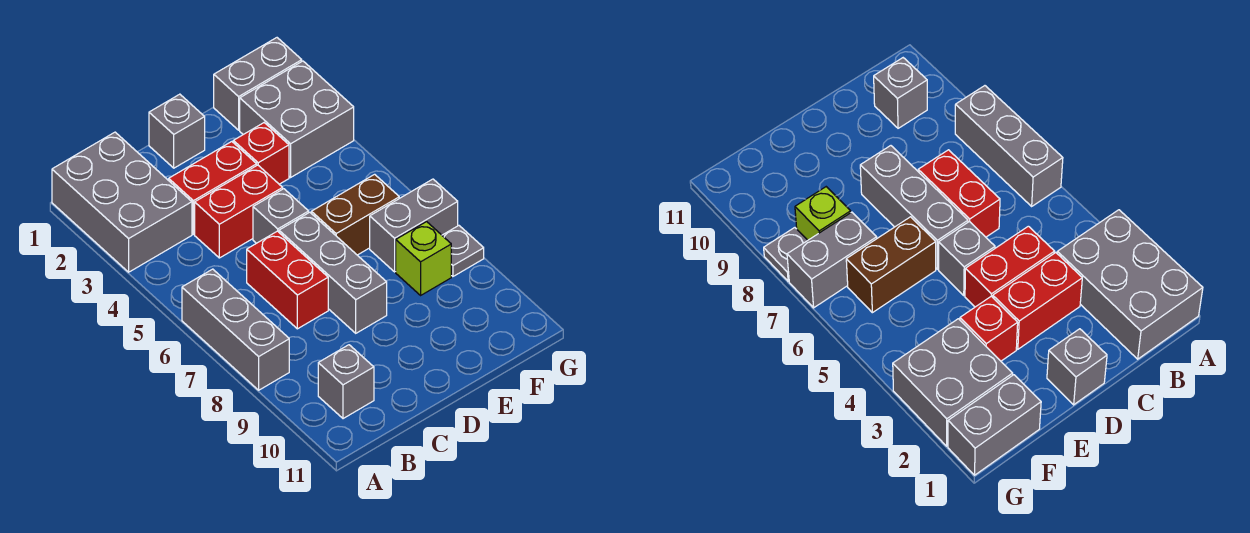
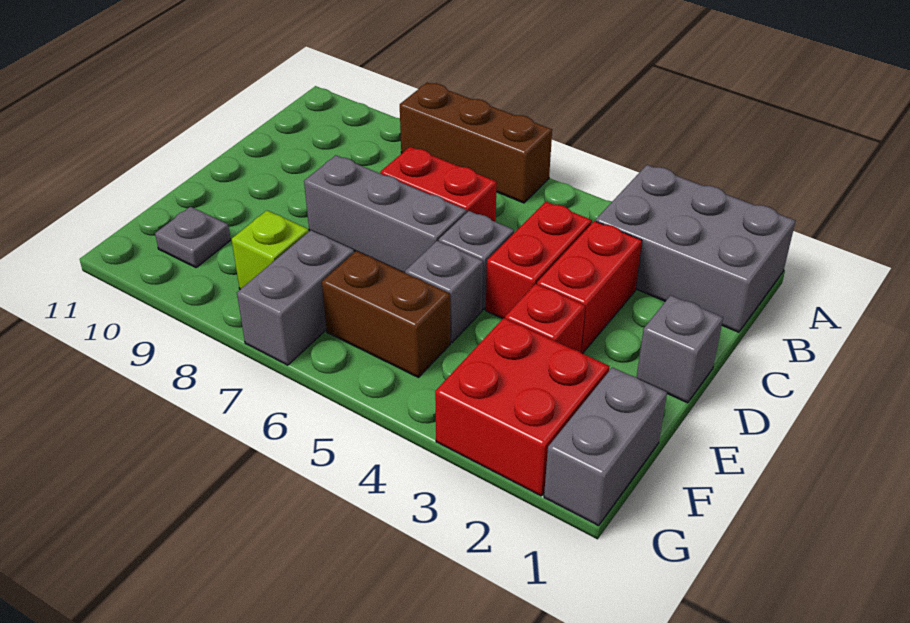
grey 1x3 brick [182,269,289,390] -> brown 1x3 brick [400,83,552,203]
grey 1x1 brick [318,345,374,419] -> grey 1x1 brick moved to [405,241,483,343]
brown 1x2 brick [311,174,399,255] -> brown 1x2 brick turned to [322,251,450,377]
grey 2x2 brick [240,61,354,177] -> red 2x2 brick [435,318,609,496]
grey 1x1 plate [442,226,484,276] -> grey 1x1 plate moved to [155,207,231,268]

